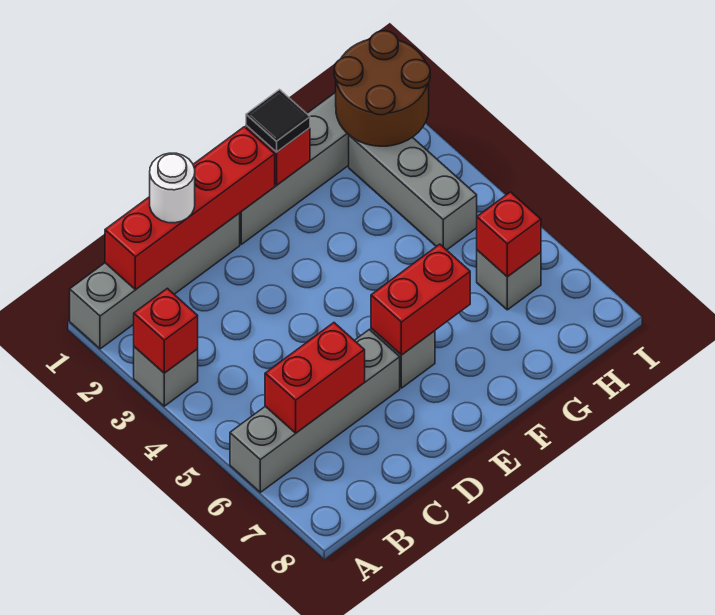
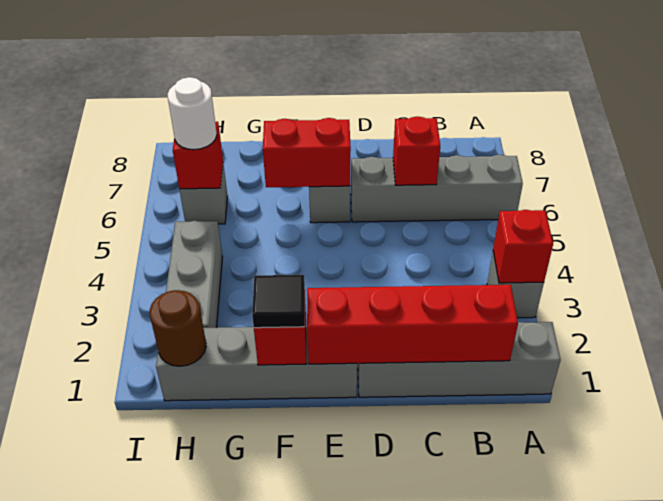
red 1x2 brick [265,323,365,433] -> red 1x1 brick [393,116,440,185]
white 1x1 round brick [150,153,195,223] -> white 1x1 round brick moved to [167,77,217,150]
brown 2x2 round brick [334,31,430,146] -> brown 1x1 round brick [150,290,206,366]

